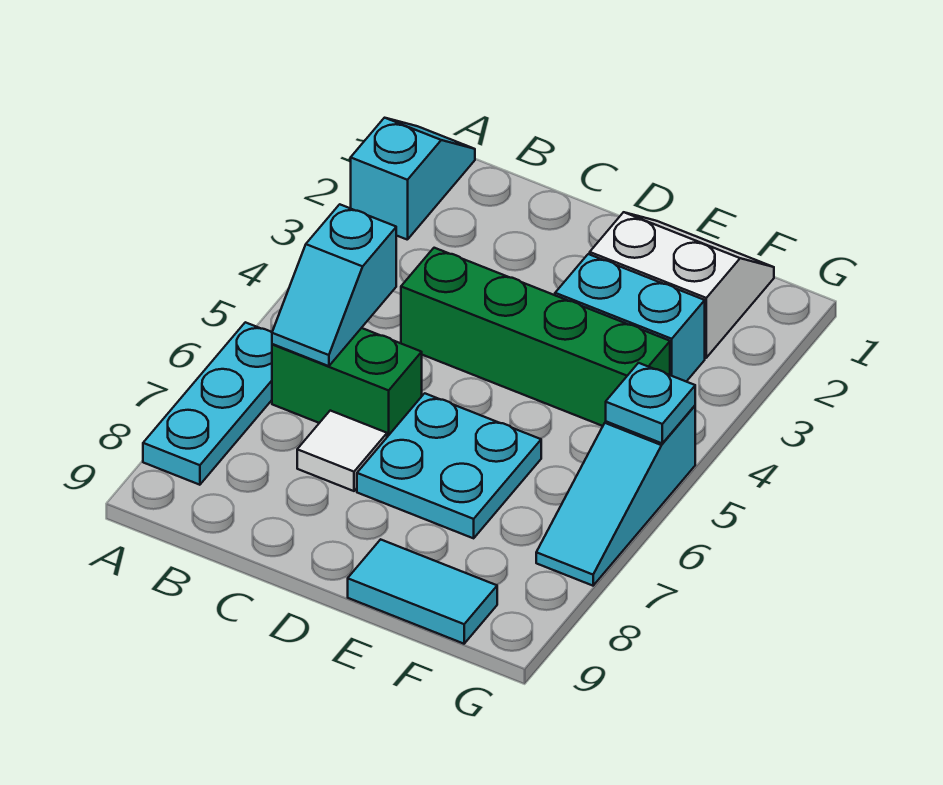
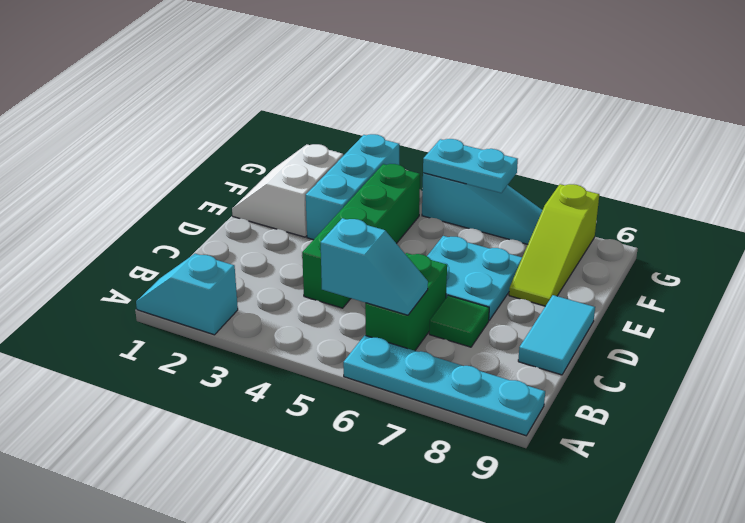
cyan 1x3 plate [143,322,272,485] -> cyan 1x4 plate [343,335,545,436]
white 1x1 tile [297,411,387,491] -> green 1x1 tile [429,295,489,347]
cyan 1x2 brick [555,254,705,382] -> cyan 1x3 brick [306,134,400,240]
none -> lime 1x3 slope [509,184,599,306]
cyan 1x2 tile [348,539,497,644] -> cyan 1x2 tile moved to [518,295,595,375]
cyan 1x1 plate [606,363,695,444] -> cyan 1x2 plate [423,139,518,193]

